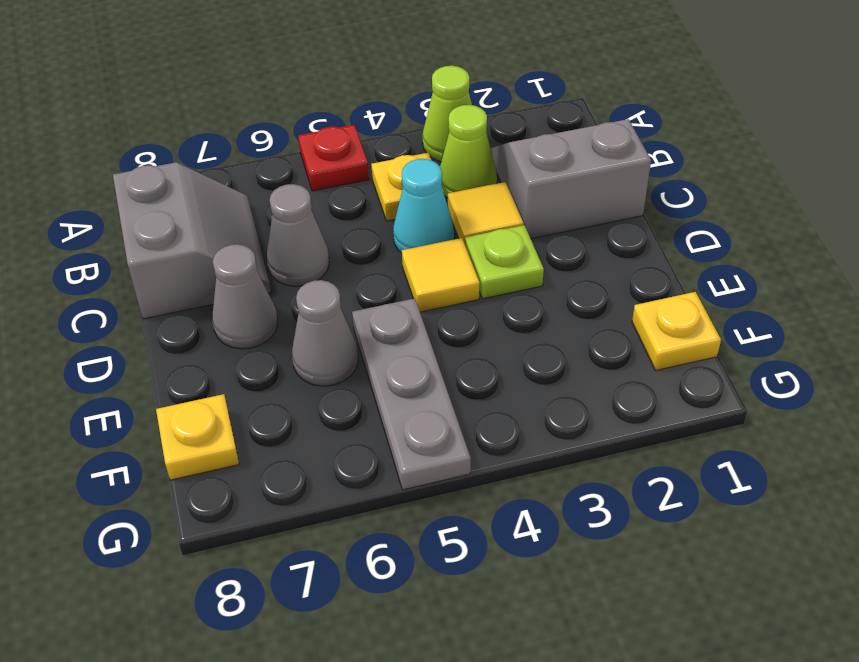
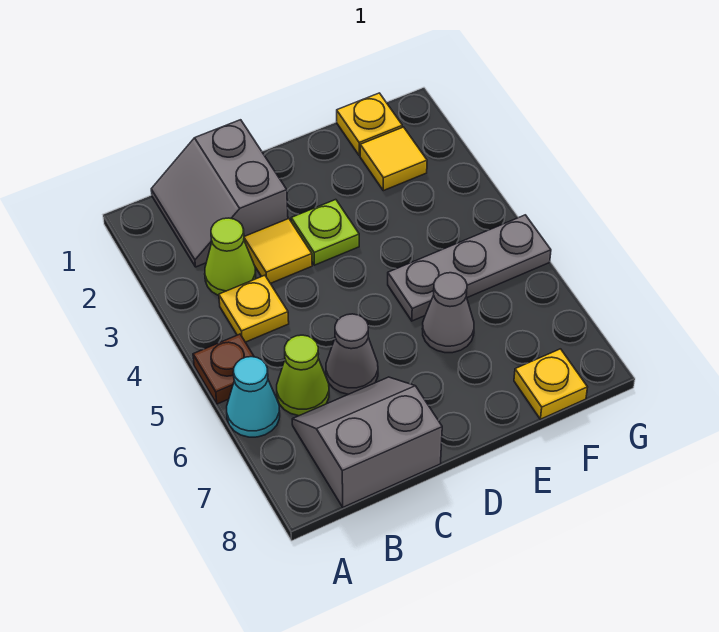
lime 1x1 cone [422,66,472,162] -> lime 1x1 cone moved to [277,335,329,416]
red 1x1 plate [298,125,369,191] -> brown 1x1 plate [193,334,254,404]
cyan 1x1 cone [393,159,454,253] -> cyan 1x1 cone moved to [227,357,280,437]
yellow 1x1 tile [402,238,480,312] -> yellow 1x1 tile moved to [360,127,427,191]
grey 1x1 cone [212,244,278,349] -> none

